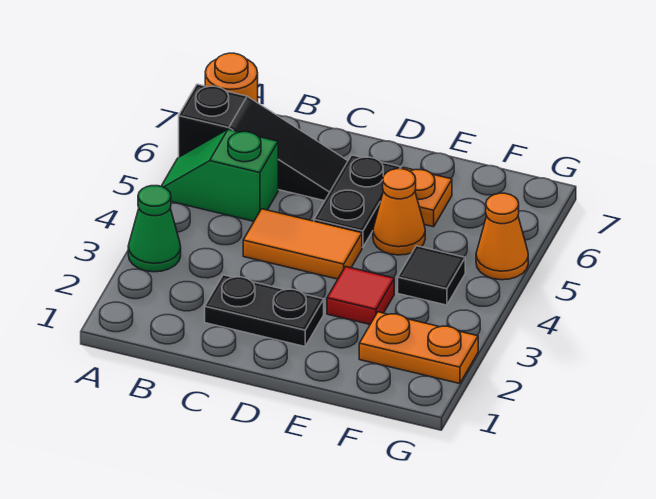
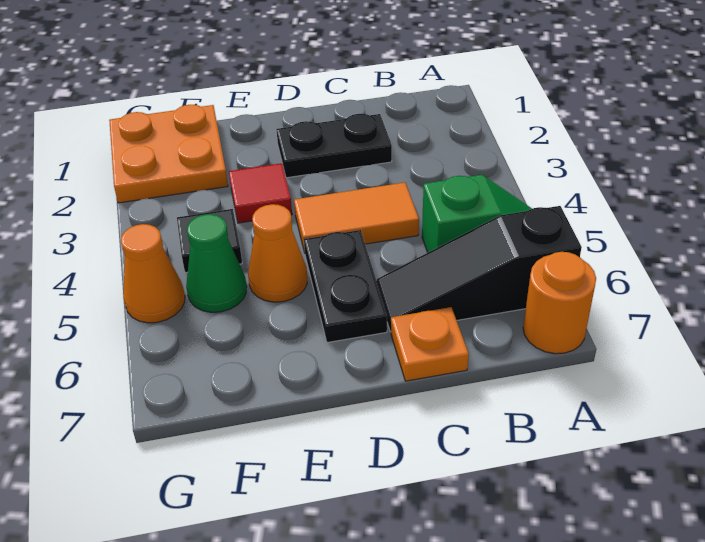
green 1x1 cone [128,186,181,272] -> green 1x1 cone moved to [186,214,247,312]
orange 1x1 plate [402,167,452,227] -> orange 1x1 plate moved to [391,307,469,381]
orange 1x2 plate [359,312,478,384] -> orange 2x2 plate [109,105,228,203]

